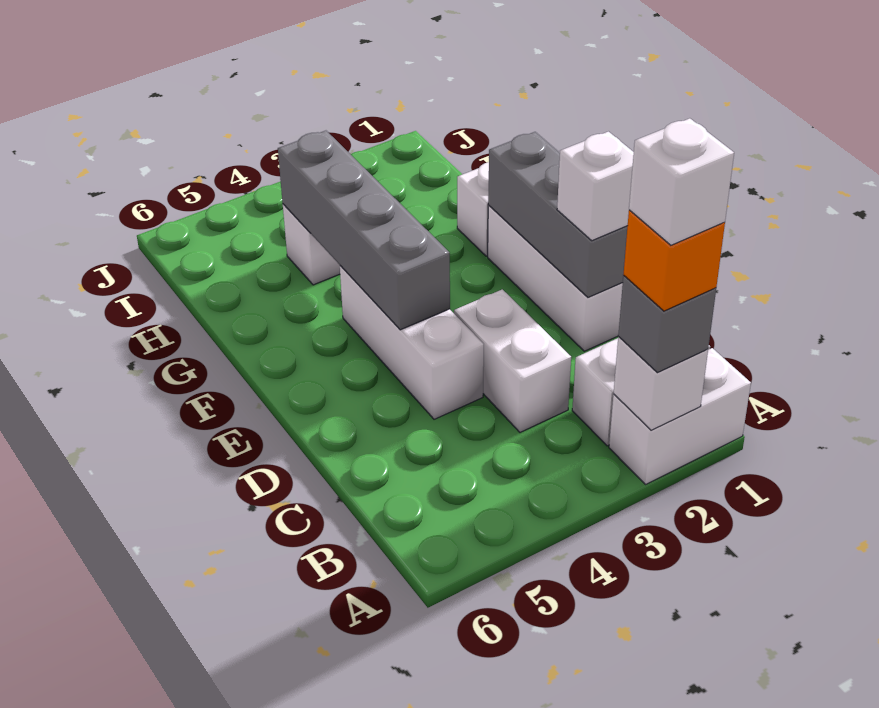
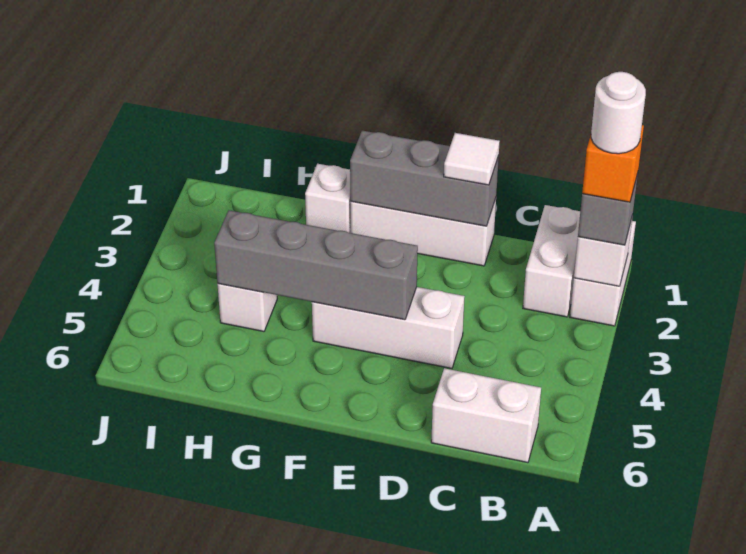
white 1x1 brick [629,118,734,245] -> white 1x1 round brick [591,72,646,154]
white 1x2 brick [454,289,571,432] -> white 1x2 brick moved to [431,368,541,463]
white 1x1 brick [557,132,634,241] -> white 1x1 tile [444,133,500,185]

